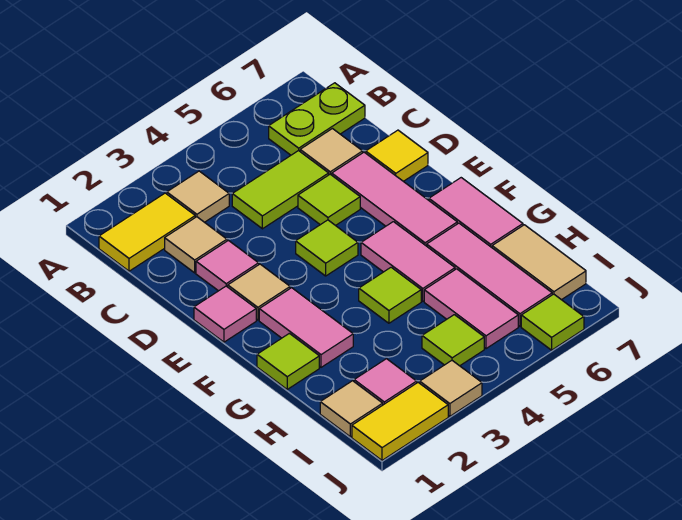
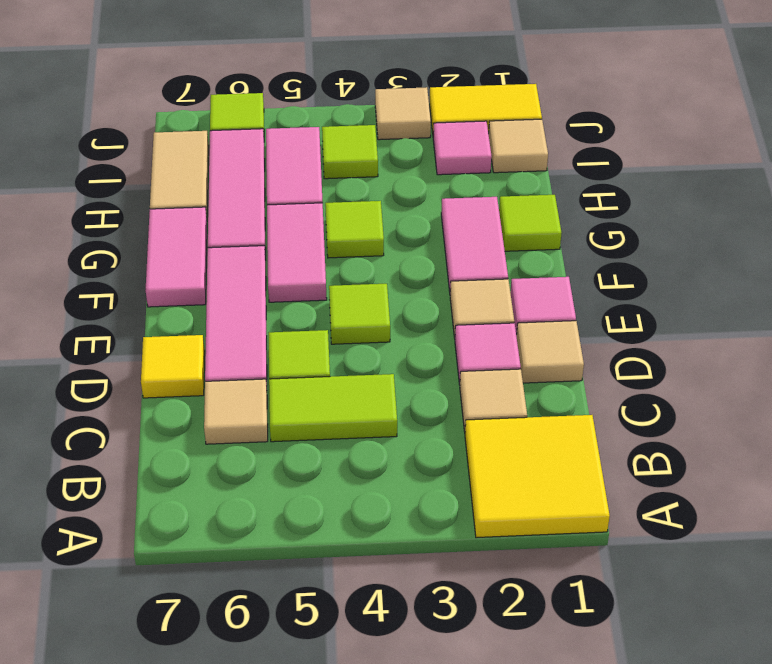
yellow 1x2 tile [99,193,195,271] -> yellow 2x2 tile [465,415,610,538]
tan 1x1 tile [167,171,229,222] -> tan 1x1 tile moved to [517,321,584,383]
lime 1x2 plate [269,83,365,155] -> none

